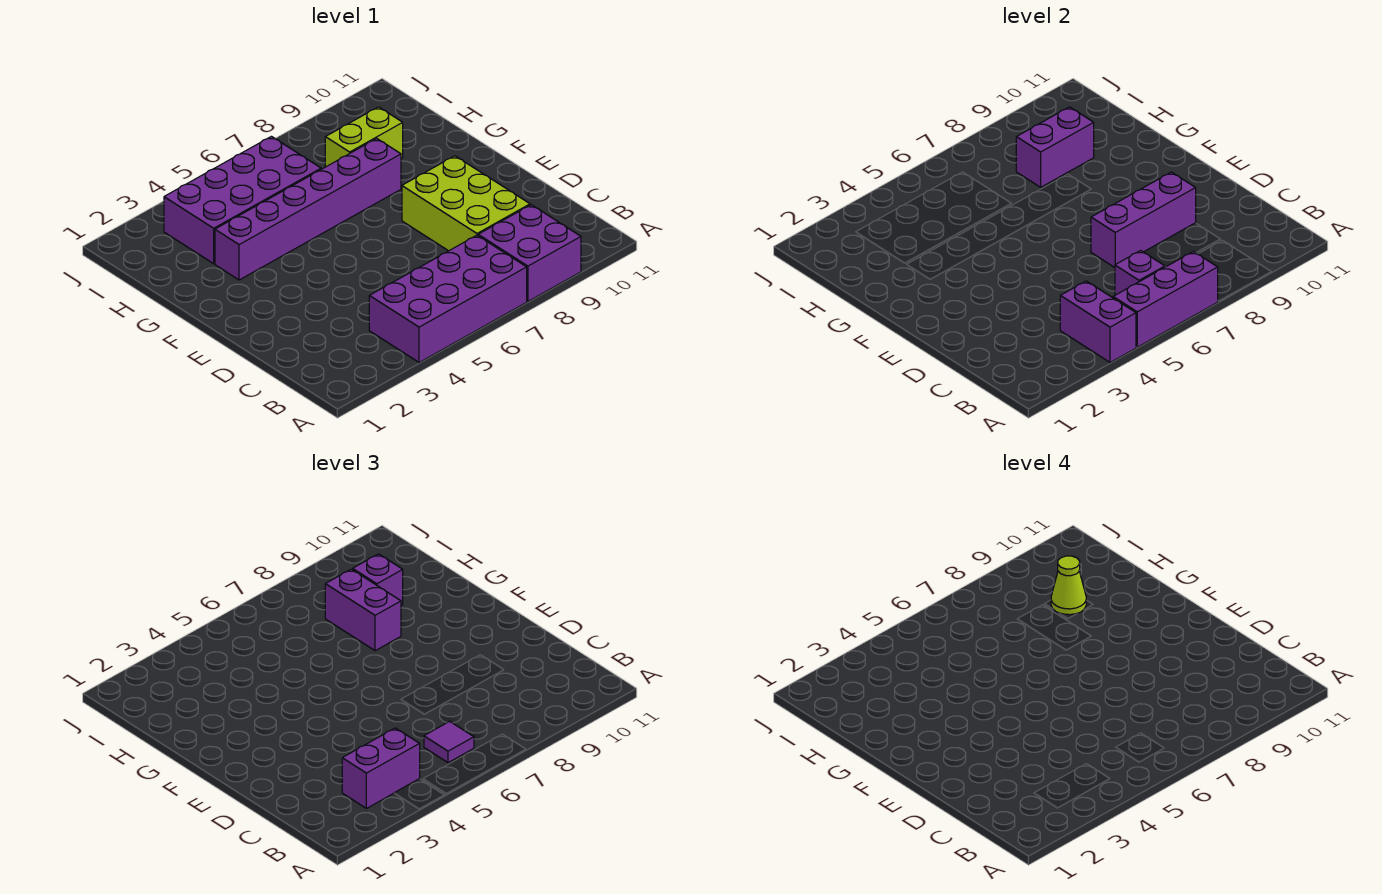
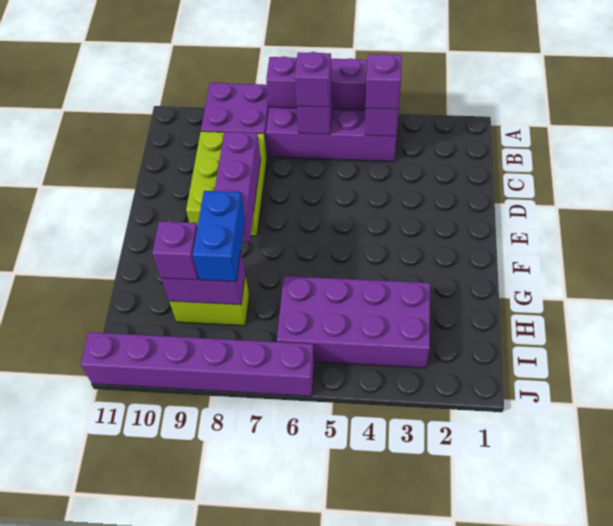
purple 1x2 brick [342,728,420,808] -> purple 1x1 brick [366,54,402,109]
purple 1x1 tile [424,721,474,763] -> purple 1x1 brick [295,52,331,107]
purple 1x3 brick [1091,172,1196,267] -> purple 1x3 brick turned to [214,132,261,242]
purple 1x6 brick [215,139,401,280] -> purple 1x6 brick moved to [81,332,315,396]
purple 1x2 brick [325,569,401,651] -> blue 1x2 brick [193,191,245,282]
lime 1x1 cone [1051,556,1086,615] -> none

